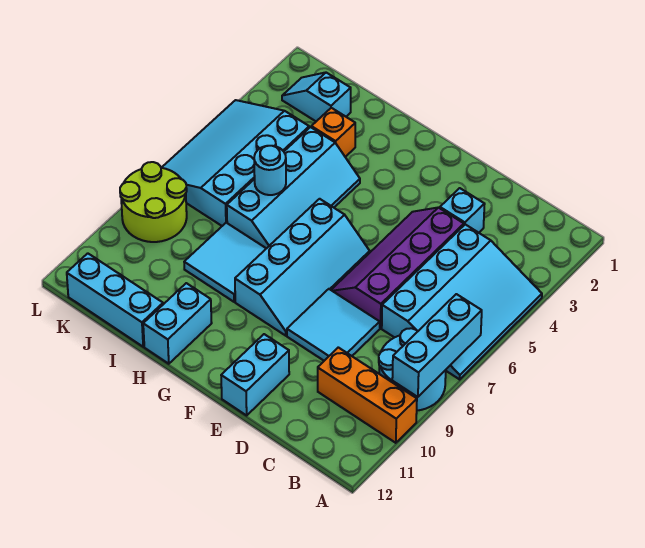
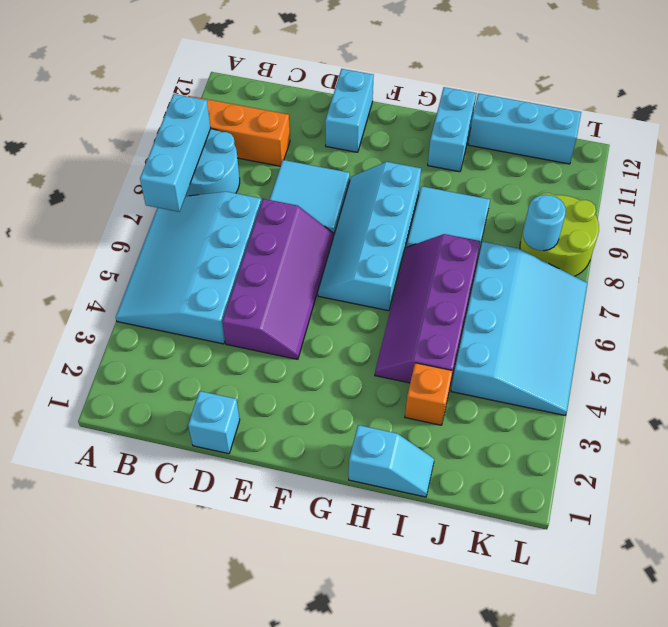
cyan 1x1 brick [440,188,485,233] -> cyan 1x1 brick moved to [188,391,240,454]
cyan 2x4 slope [227,127,360,249] -> purple 2x4 slope [375,234,480,385]
cyan 1x1 round brick [254,146,286,195] -> cyan 1x1 round brick moved to [523,195,566,251]
cyan 1x2 slope [282,72,351,121] -> cyan 1x2 slope moved to [349,425,434,497]

